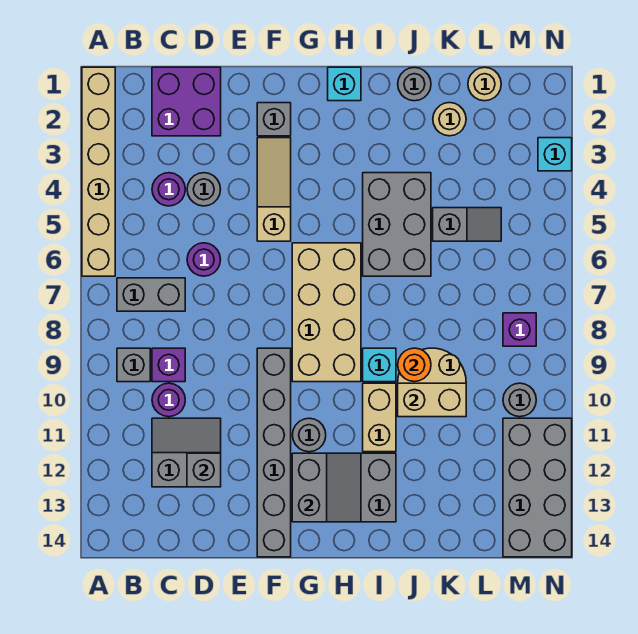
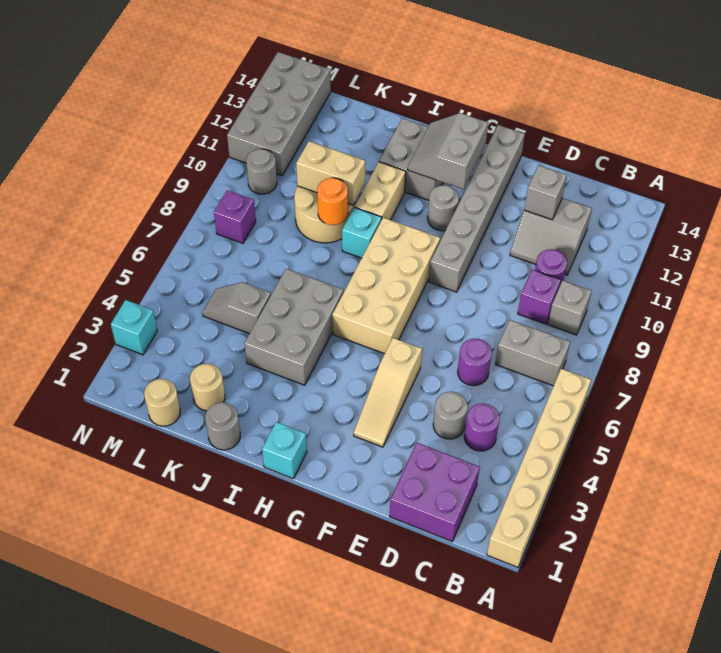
grey 1x1 brick [257,103,291,136] -> none

